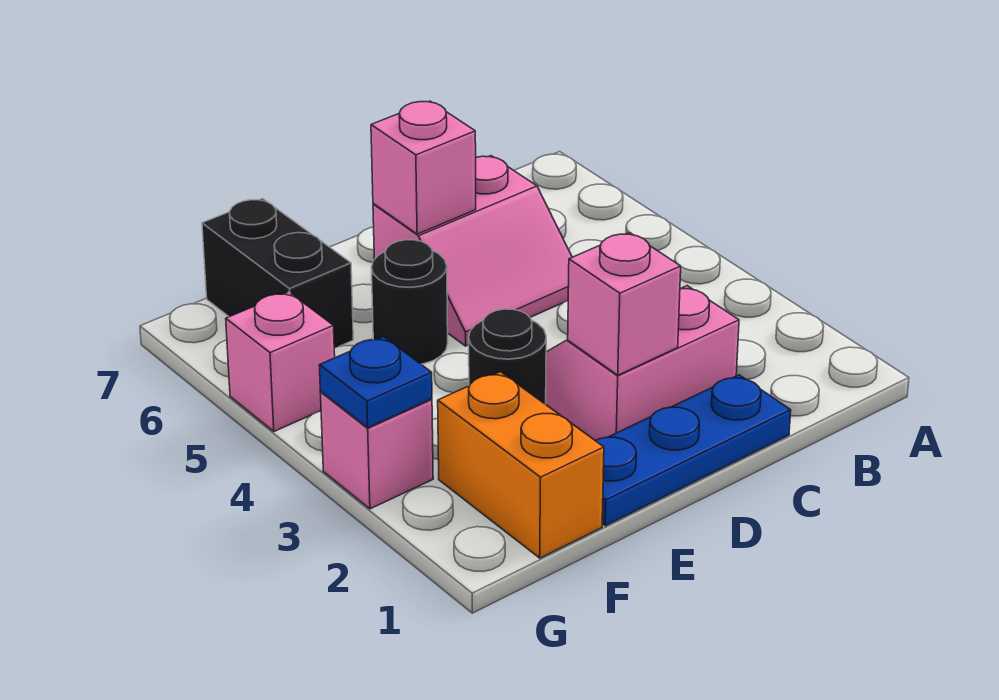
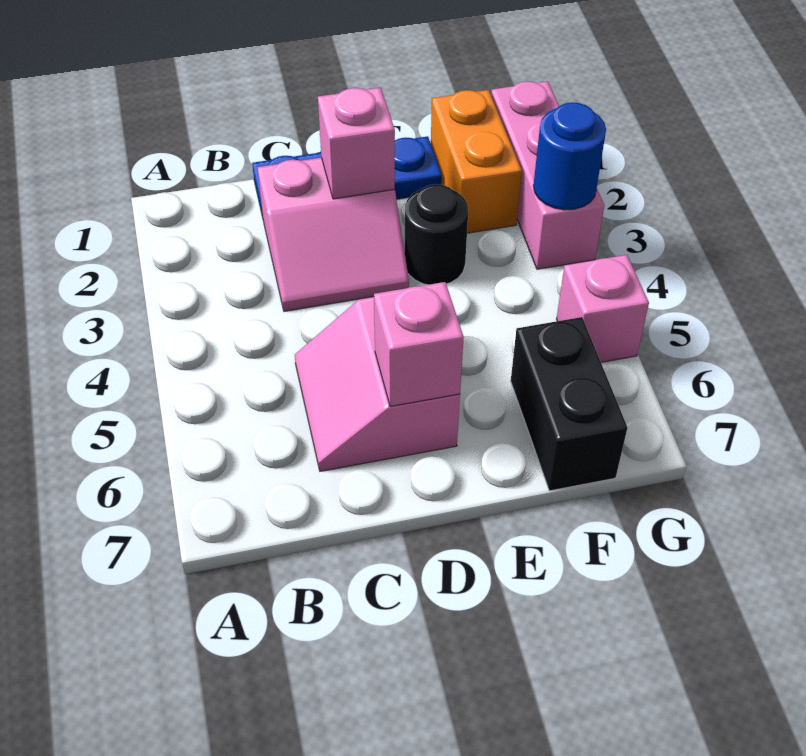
pink 2x2 slope [373,156,572,346] -> pink 2x2 slope turned to [295,297,460,471]
black 1x1 round brick [371,240,448,364] -> none
pink 1x1 brick [320,392,433,509] -> pink 1x3 brick [491,81,604,269]
blue 1x1 plate [319,337,432,428] -> blue 1x1 round brick [533,102,606,210]

